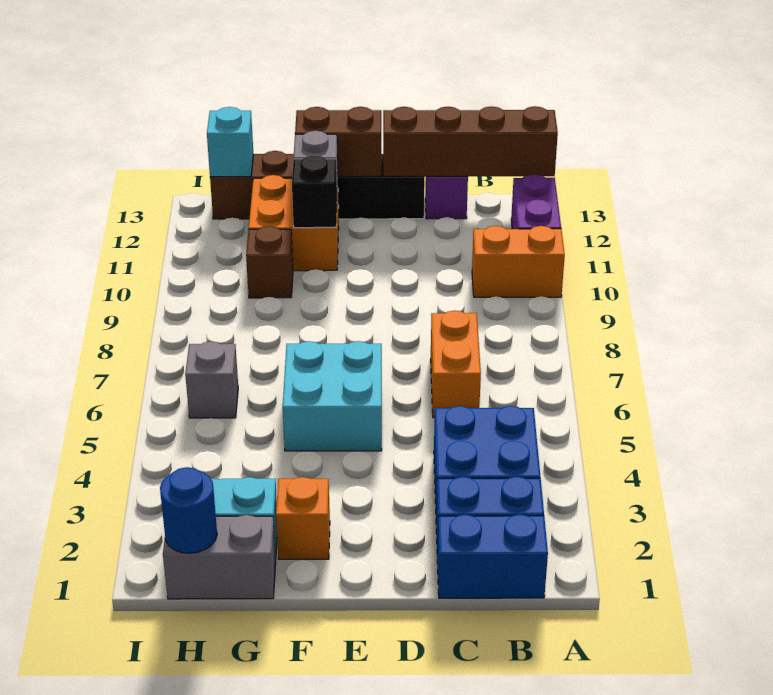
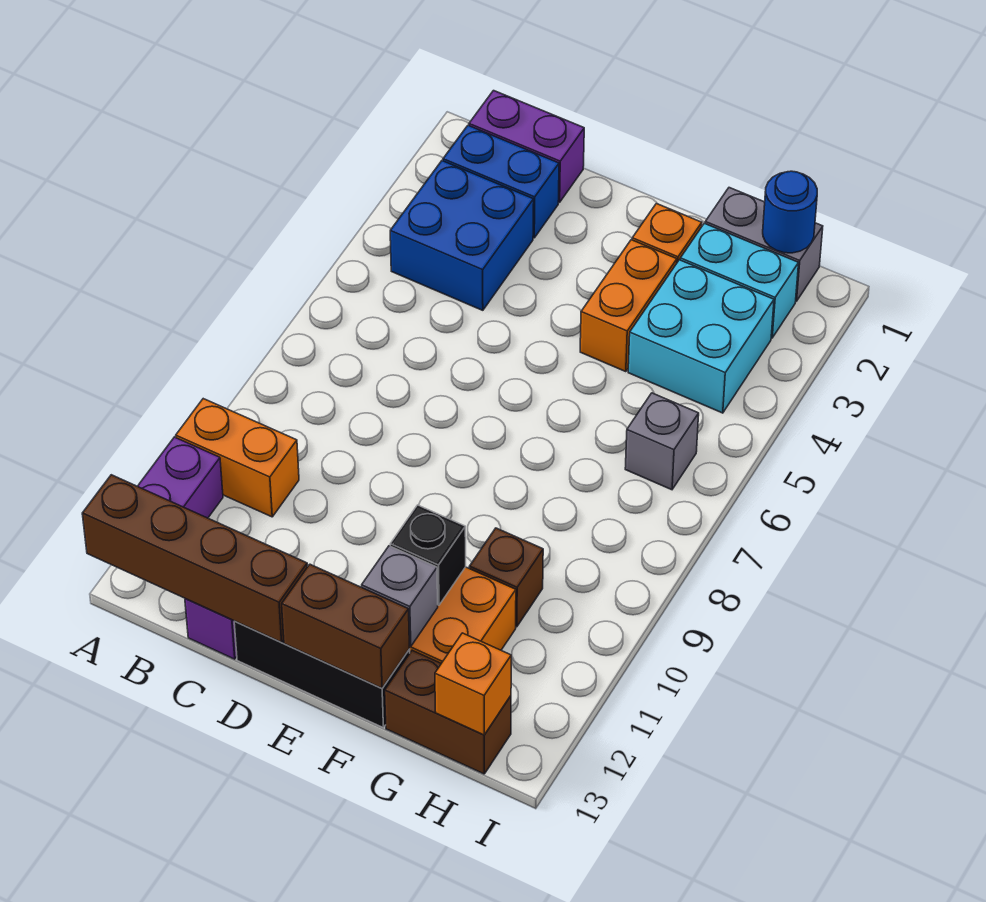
blue 1x2 brick [437,514,548,598] -> purple 1x2 brick [469,91,584,202]
orange 1x2 brick [431,310,481,418] -> orange 1x2 brick moved to [580,240,677,372]
cyan 2x2 brick [283,341,382,451] -> cyan 2x2 brick moved to [628,260,774,413]
cyan 1x1 brick [207,107,253,177] -> orange 1x1 brick [435,633,511,735]

